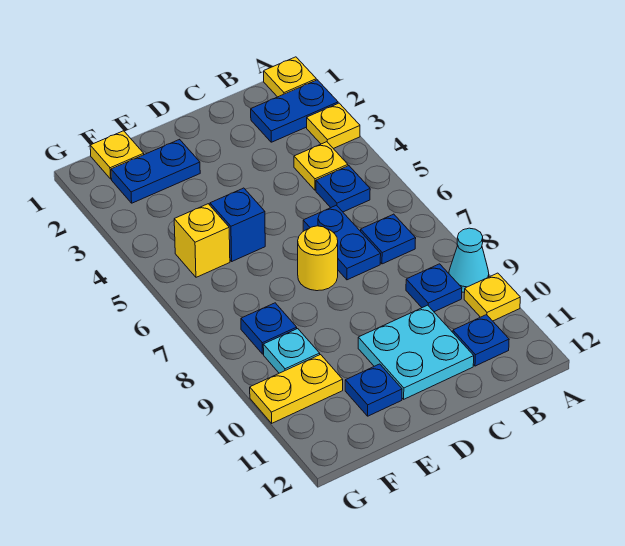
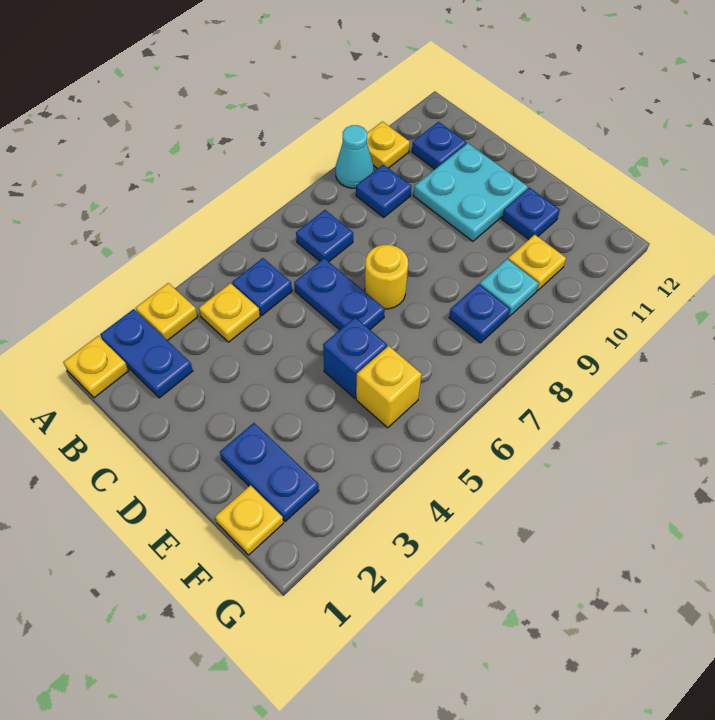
blue 1x2 plate [303,205,381,280] -> blue 1x2 plate turned to [294,258,385,330]
yellow 1x2 plate [250,355,343,423] -> yellow 1x1 plate [508,235,566,291]

